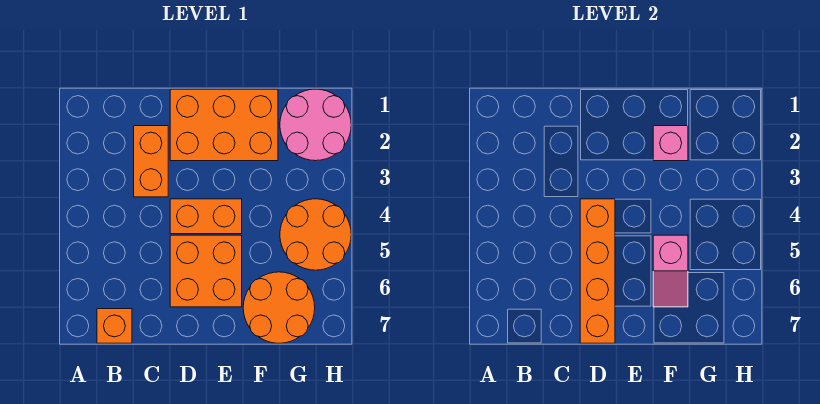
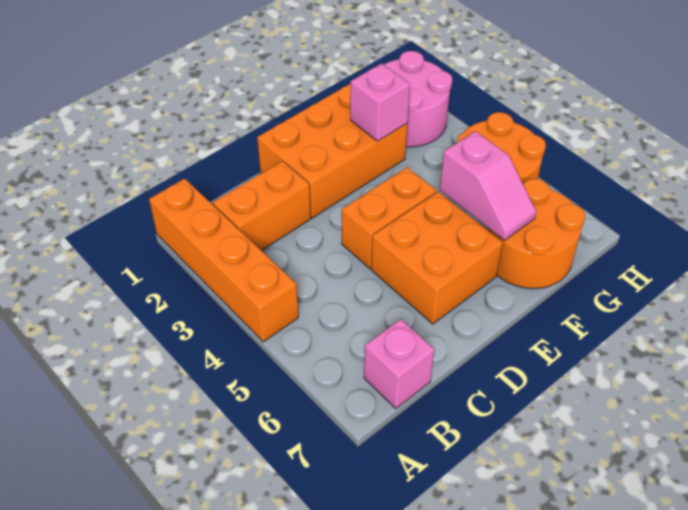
orange 1x1 brick [97,309,132,343] -> pink 1x1 brick [364,319,434,409]
orange 1x2 brick [134,126,168,197] -> orange 1x2 brick turned to [213,161,311,251]
orange 1x4 brick [580,199,615,343] -> orange 1x4 brick moved to [149,179,298,342]

